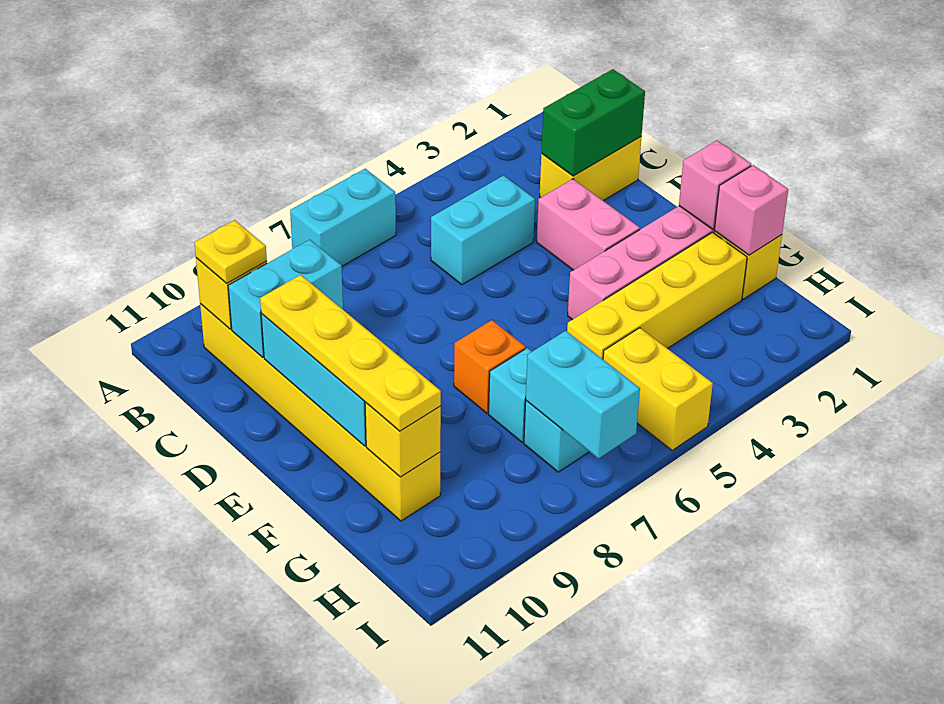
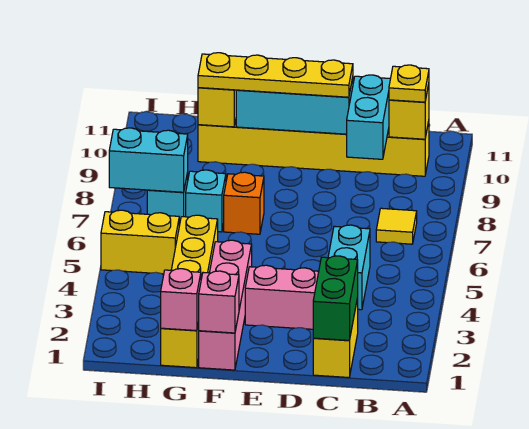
cyan 1x2 brick [290,169,396,266] -> none
none -> yellow 1x1 tile [376,208,417,244]

